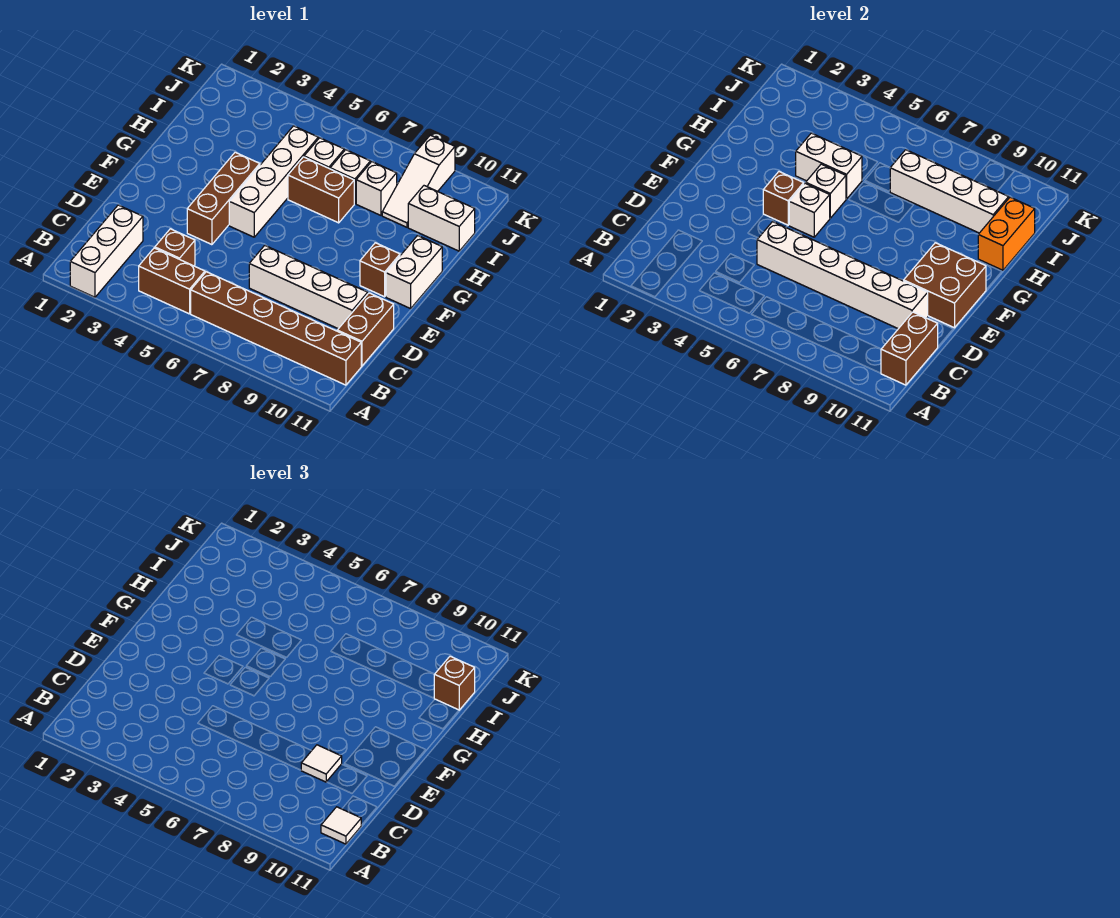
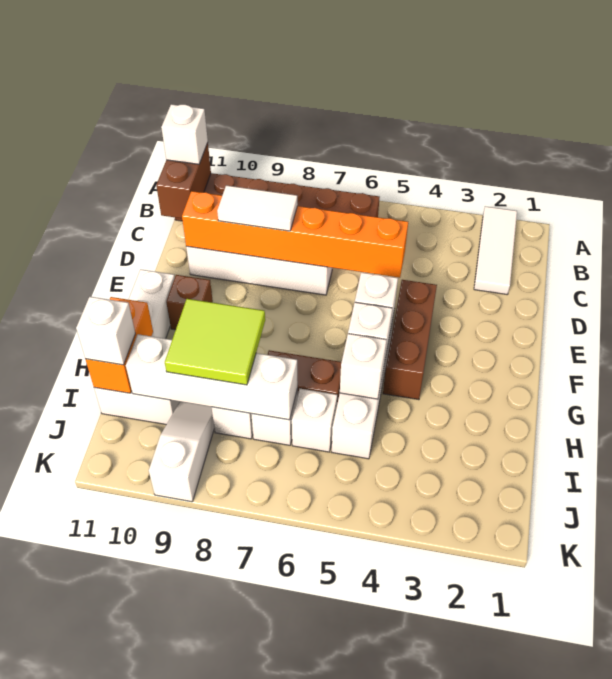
white 1x3 brick [70,205,143,297] -> white 1x3 tile [474,206,517,295]
brown 1x2 brick [139,248,205,314] -> none
white 1x1 tile [321,807,361,844] -> white 1x1 brick [161,104,208,164]
brown 1x1 brick [155,229,195,266] -> none
brown 1x2 brick [337,293,394,366] -> none
white 1x6 brick [757,222,928,329] -> orange 1x6 brick [182,191,408,278]
white 1x1 tile [301,745,342,782] -> white 1x2 tile [217,185,298,231]
brown 2x2 brick [904,243,986,328] -> none
brown 1x1 brick [763,172,804,225] -> none
white 1x2 brick [796,133,862,199] -> white 1x1 brick [340,334,387,399]
none -> lime 2x2 tile [165,299,265,385]
brown 1x1 brick [434,656,475,710] -> white 1x1 brick [76,297,135,365]

